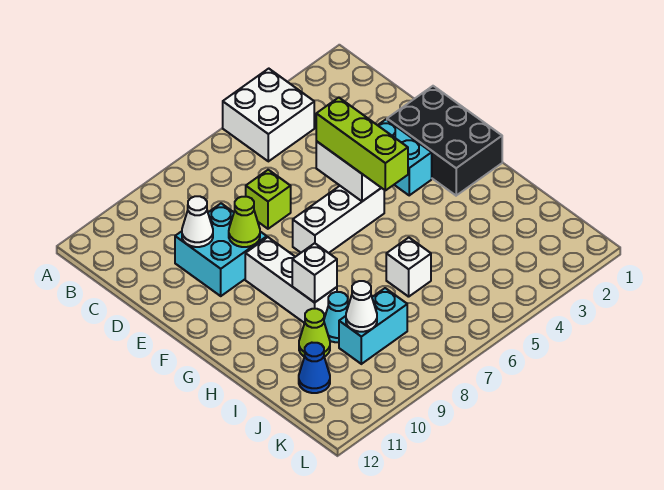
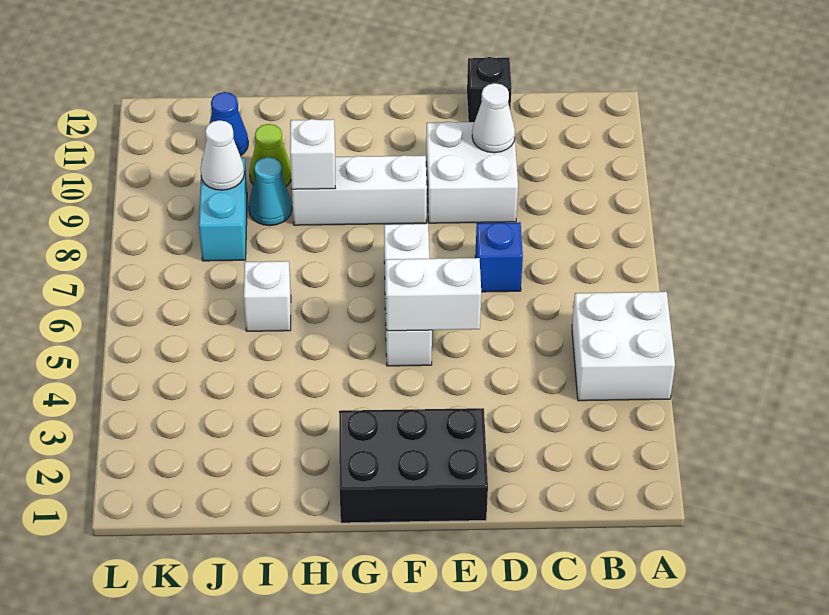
lime 1x1 brick [246,170,291,229] -> blue 1x1 brick [475,222,523,292]
cyan 2x2 brick [175,203,267,296] -> white 2x2 brick [426,121,518,223]
none -> black 1x1 brick [467,57,512,122]
cyan 1x2 brick [378,120,432,195] -> none
lime 1x3 brick [316,97,408,190] -> none
lime 1x1 cone [229,197,260,247] -> none

